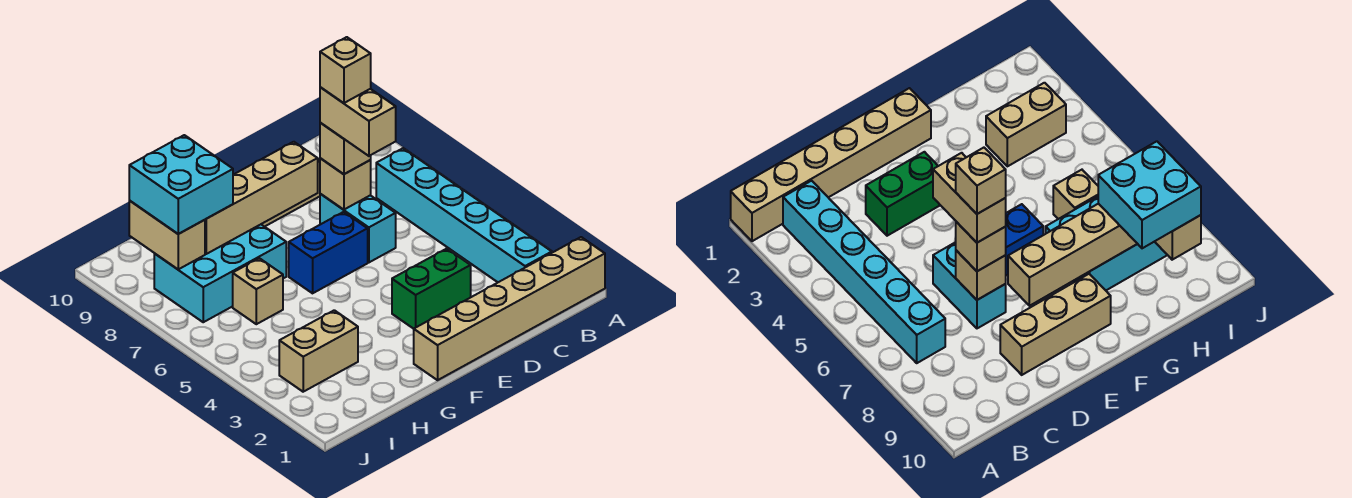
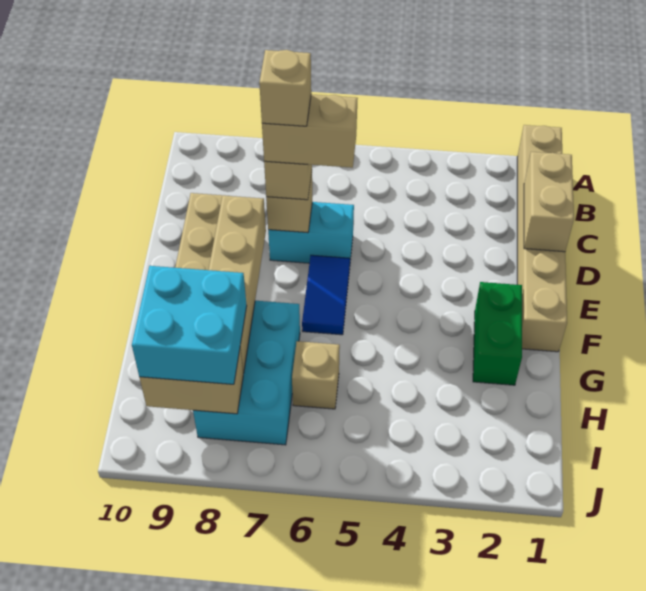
cyan 1x6 brick [376,148,552,282] -> none
green 1x2 brick [392,249,471,329] -> green 1x2 brick moved to [473,282,522,385]
blue 1x2 brick [289,212,368,293] -> blue 1x2 tile [302,255,350,335]
tan 1x2 brick [279,310,358,392] -> tan 1x2 brick moved to [524,152,574,252]

